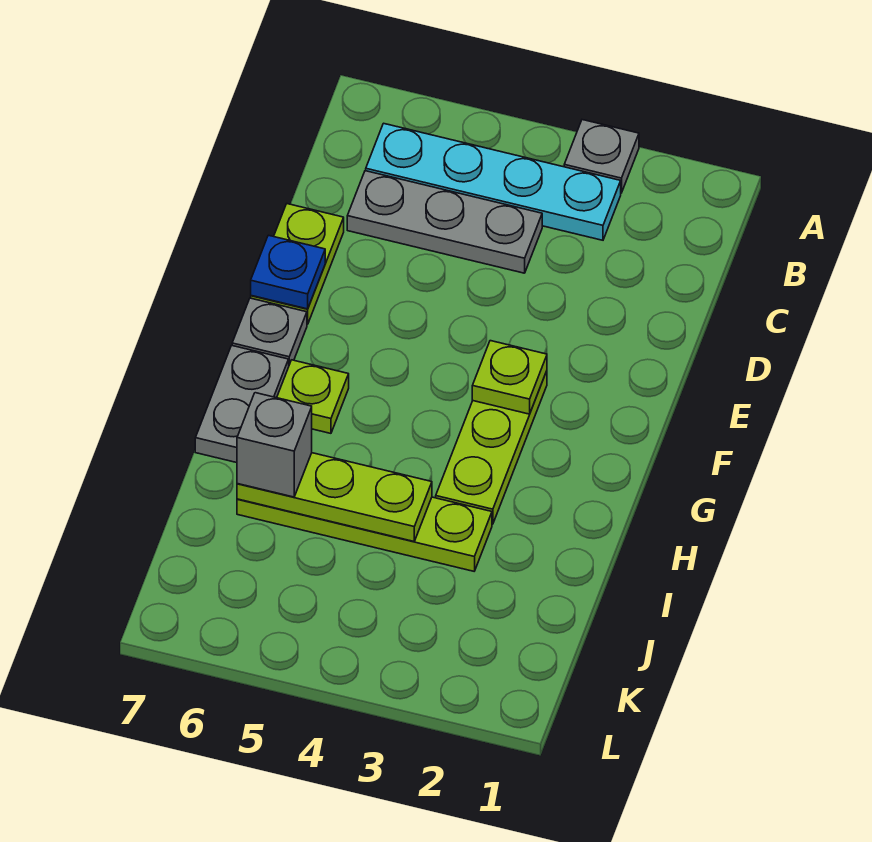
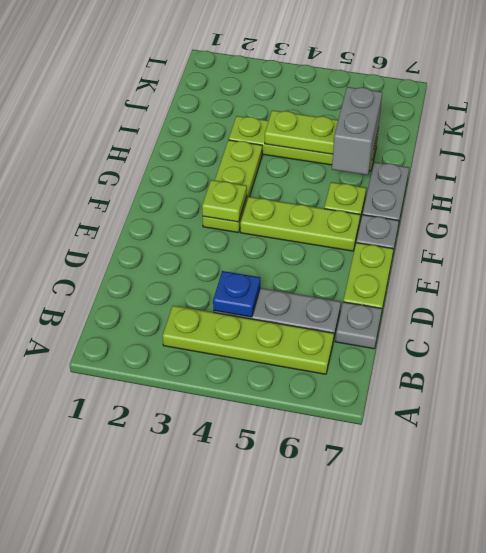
grey 1x1 plate [564,120,639,193] -> grey 1x1 plate moved to [335,302,382,349]
cyan 1x4 plate [366,123,621,240] -> lime 1x4 plate [163,306,334,374]
blue 1x1 plate [251,235,325,309] -> blue 1x1 plate moved to [213,271,260,317]
none -> lime 1x3 plate [240,197,360,251]
grey 1x1 brick [237,393,312,497] -> grey 1x2 brick [332,87,382,175]

